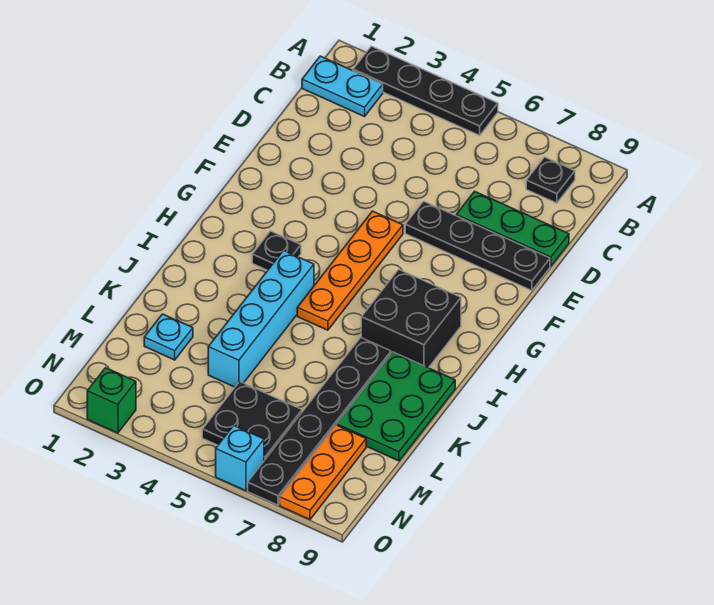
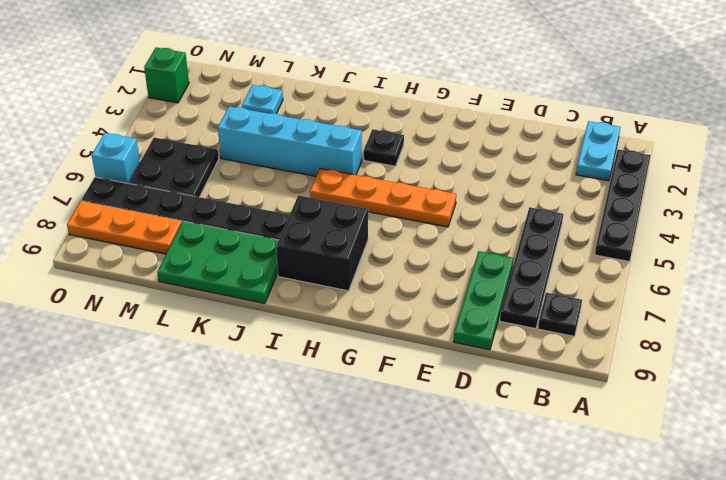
black 1x4 plate [405,201,550,291] -> black 1x4 plate moved to [500,207,563,329]

